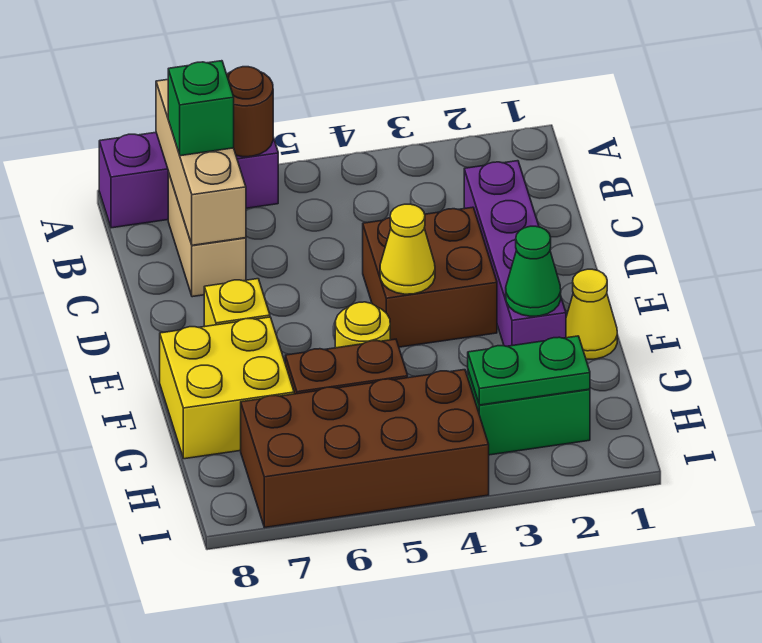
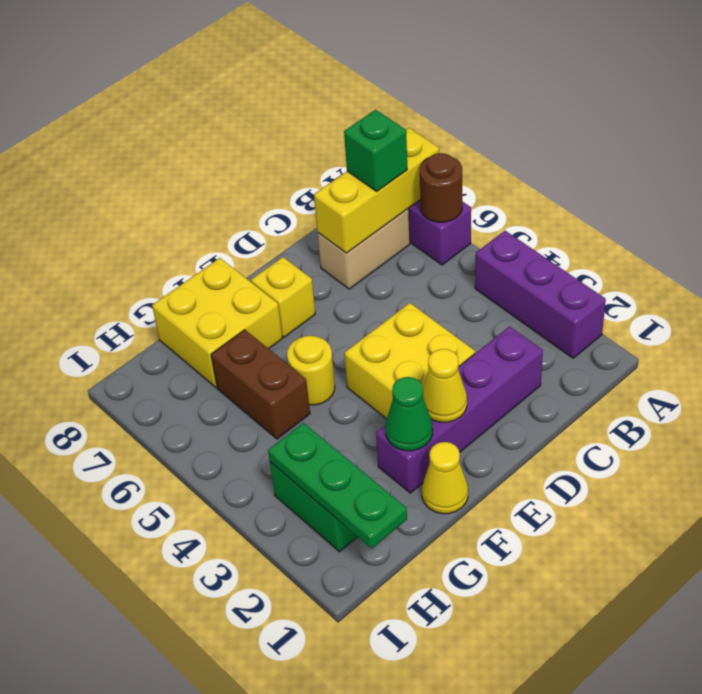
none -> purple 1x3 brick [475,231,606,358]
tan 1x3 brick [156,80,246,245] -> yellow 1x3 brick [314,128,439,253]
brown 2x2 brick [363,207,497,347] -> yellow 2x2 brick [344,303,475,419]
yellow 1x1 cone [380,204,435,294] -> yellow 1x1 cone moved to [423,349,467,422]
green 1x2 plate [468,336,590,405] -> green 1x3 plate [268,423,407,549]
brown 2x4 brick [241,370,489,528] -> none

